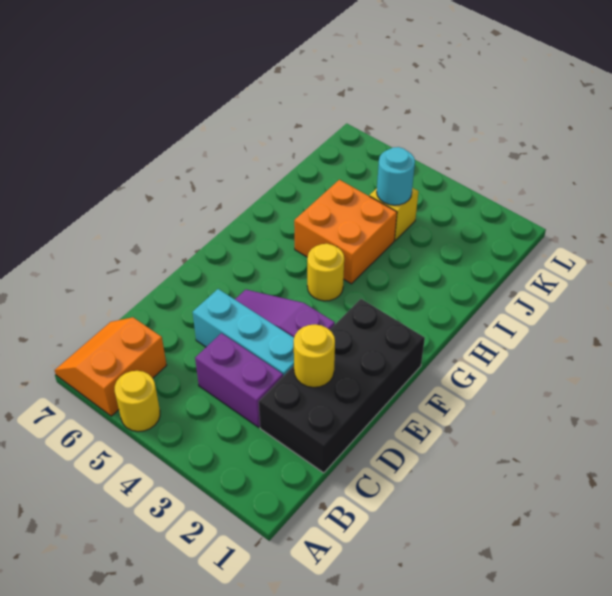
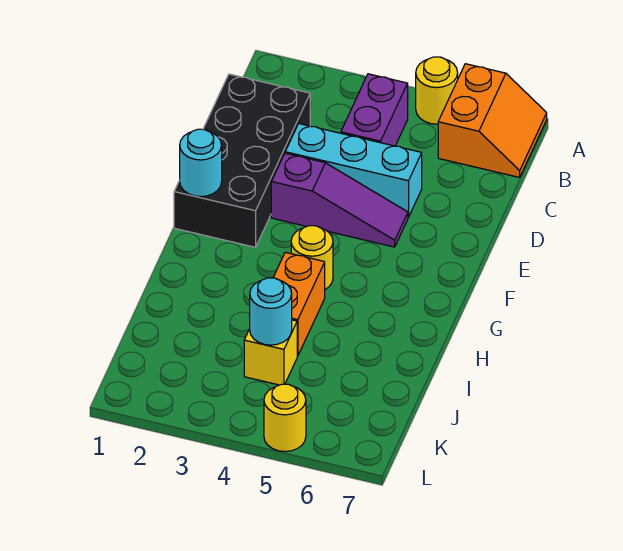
purple 1x2 brick [195,333,283,427] -> purple 1x2 brick turned to [341,74,408,146]
yellow 1x1 round brick [294,324,335,387] -> yellow 1x1 round brick moved to [264,384,306,452]
none -> cyan 1x1 round brick [180,129,222,197]
orange 2x2 brick [294,180,397,284] -> orange 1x2 brick [273,252,325,356]

